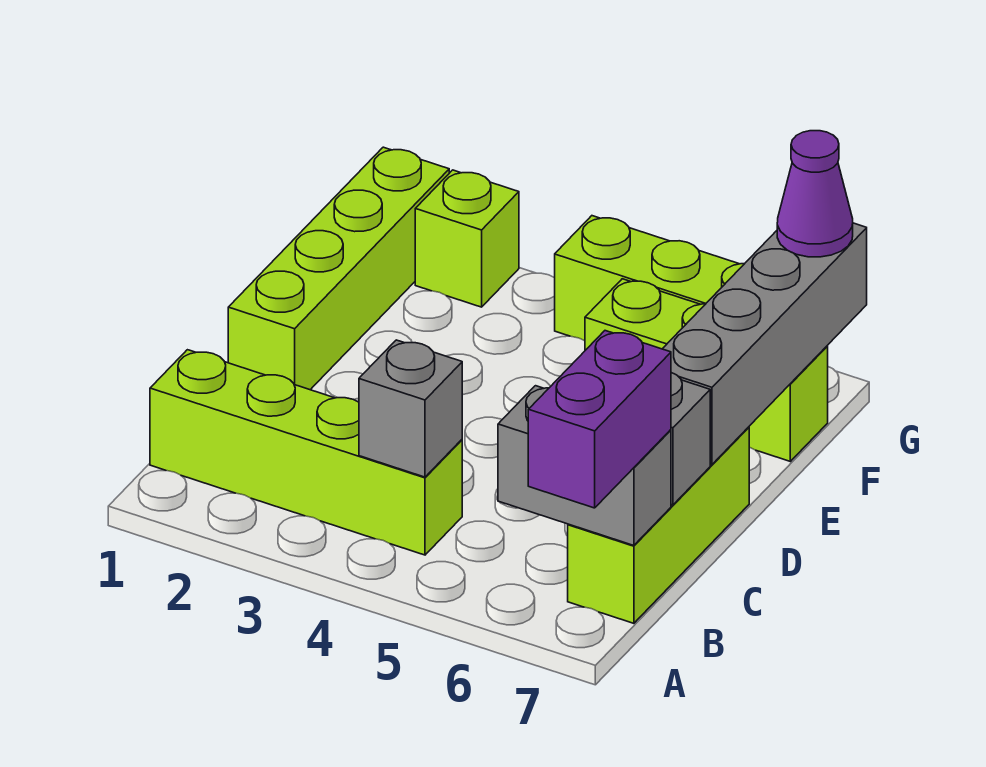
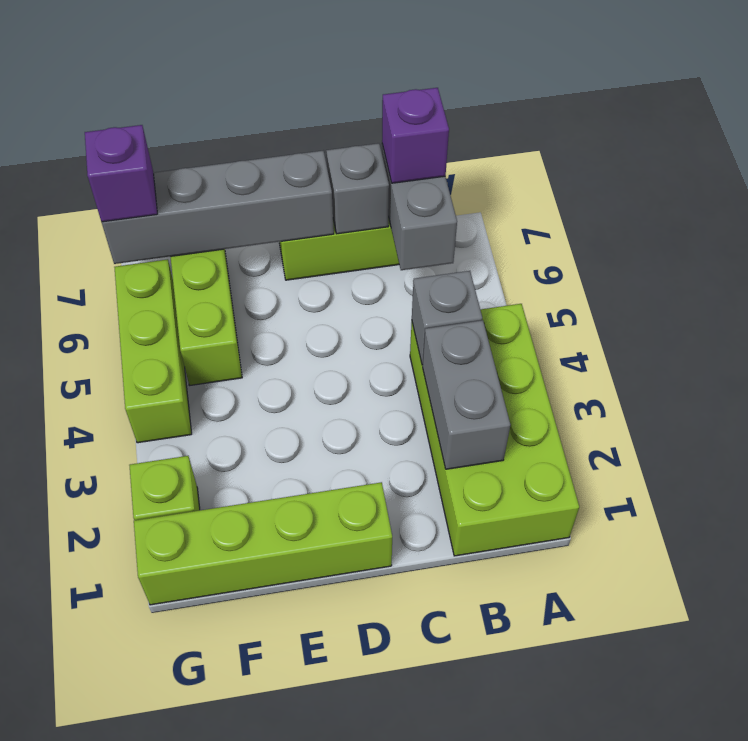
purple 1x2 brick [528,331,671,508] -> purple 1x1 brick [382,88,449,183]
lime 1x4 brick [150,350,462,555] -> lime 2x4 brick [410,304,579,556]
none -> grey 1x2 brick [423,320,510,469]
purple 1x1 cone [777,131,853,257] -> purple 1x1 brick [85,125,157,222]

